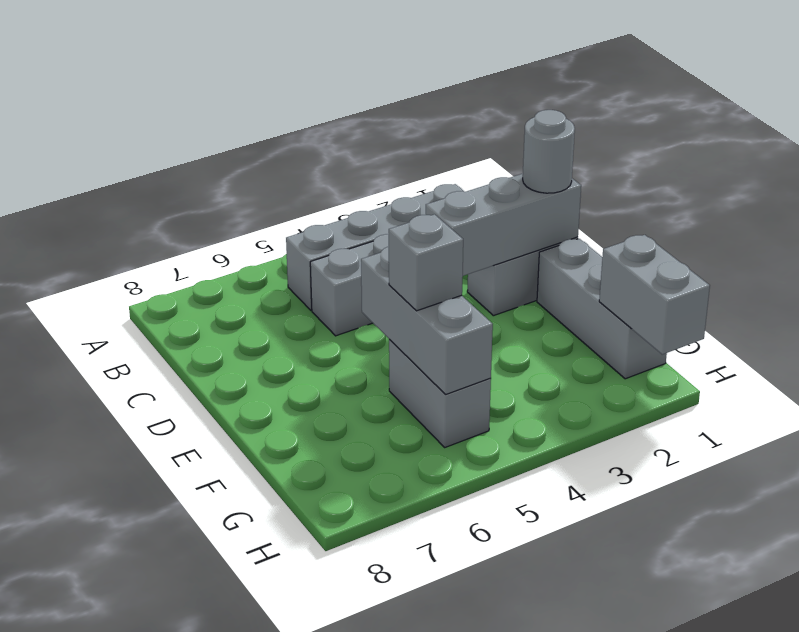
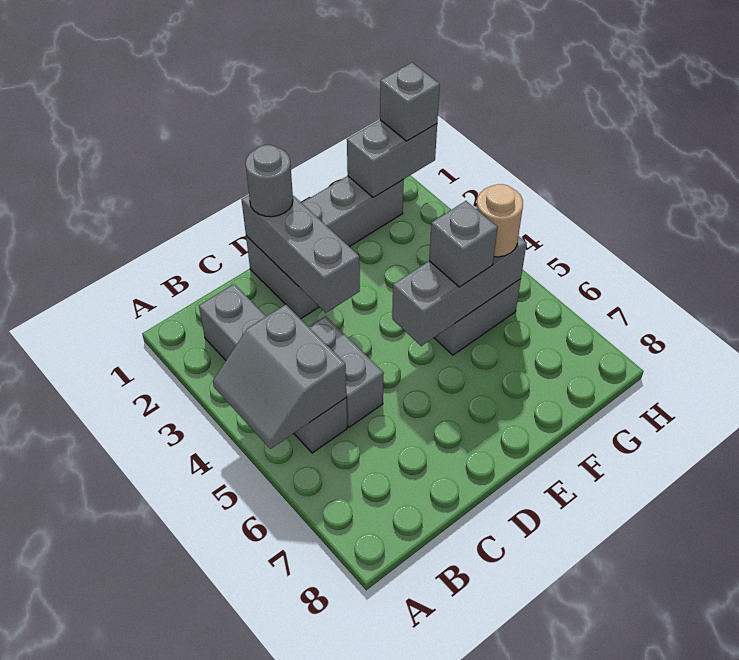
none -> grey 2x2 slope [213,304,346,449]
none -> tan 1x1 round brick [476,184,523,257]
none -> grey 1x1 brick [380,63,440,141]

